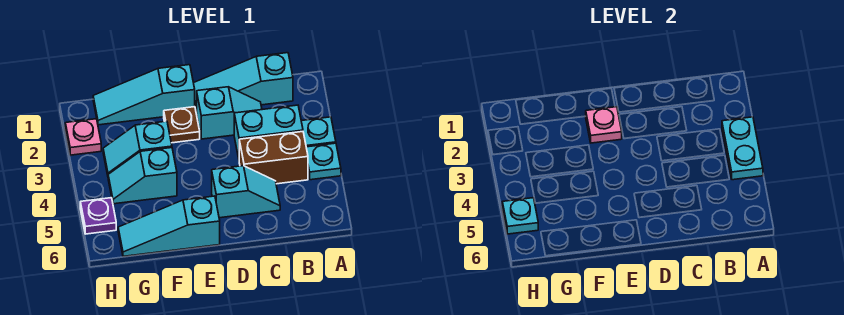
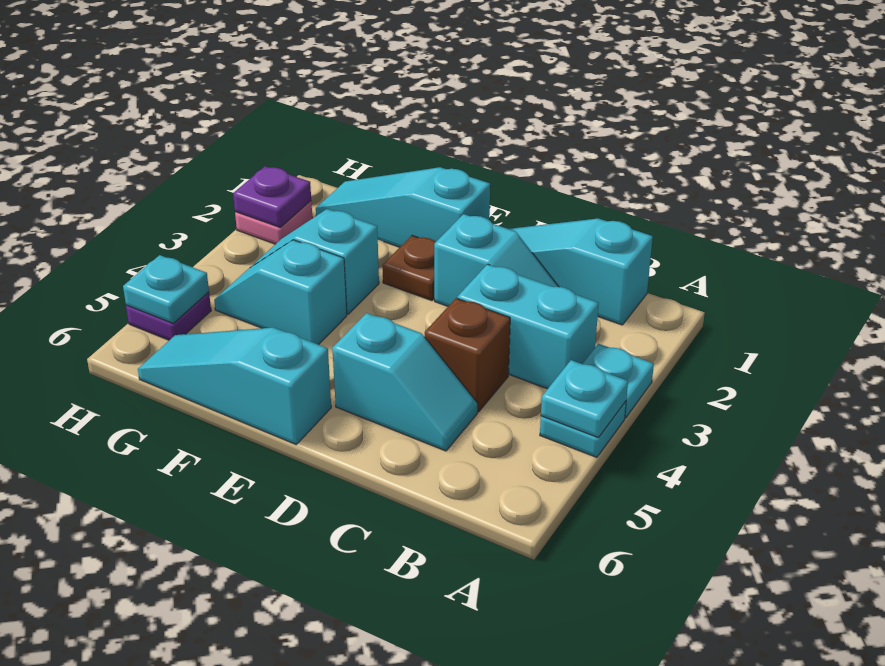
cyan 1x2 plate [722,117,763,180] -> cyan 1x1 plate [541,360,628,438]
brown 1x2 brick [239,132,308,184] -> brown 1x1 brick [425,298,510,412]
pink 1x1 plate [586,107,622,143] -> none
none -> purple 1x1 plate [233,166,311,227]

